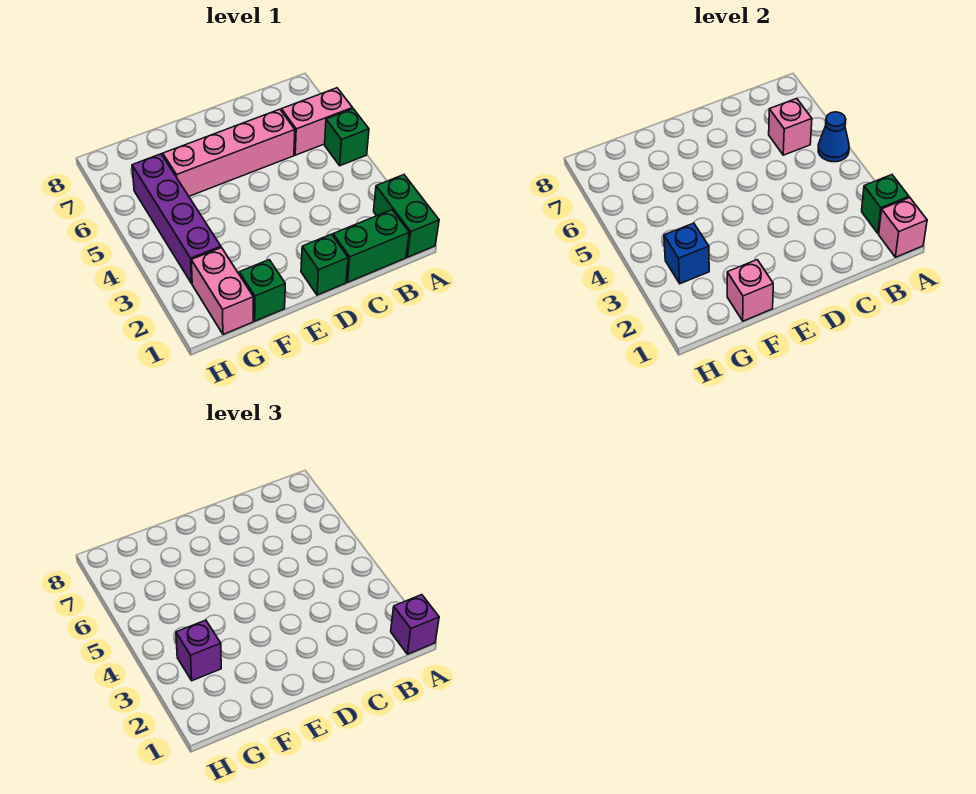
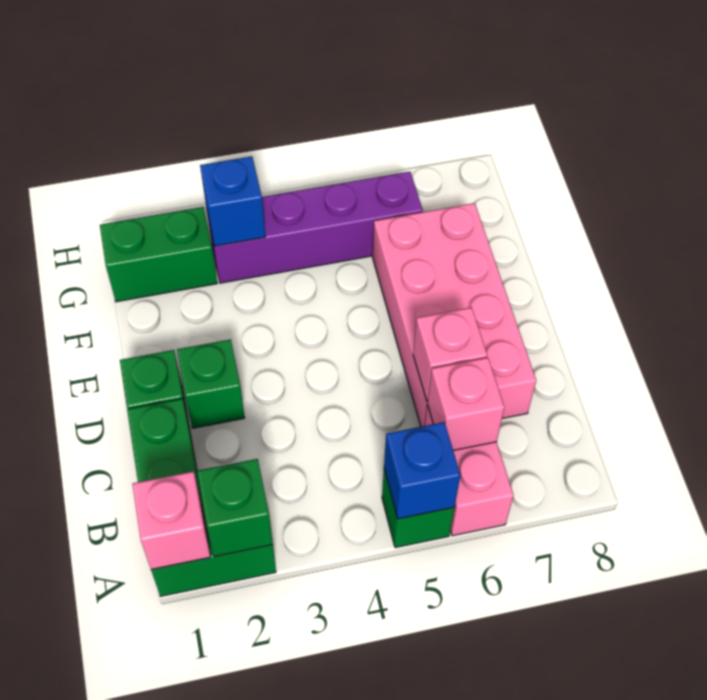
purple 1x1 brick [391,595,439,654] -> none
blue 1x1 cone [818,112,849,162] -> blue 1x1 brick [384,422,460,519]
pink 1x4 brick [163,109,295,196] -> pink 2x4 brick [373,203,536,427]
green 1x1 brick [239,260,285,321] -> green 1x1 brick moved to [177,340,245,428]
pink 1x1 brick [727,260,773,321] -> pink 1x1 brick moved to [413,308,487,401]
pink 1x2 brick [191,248,253,334] -> green 1x2 brick [100,207,217,302]
purple 1x1 brick [176,620,221,681] -> none

